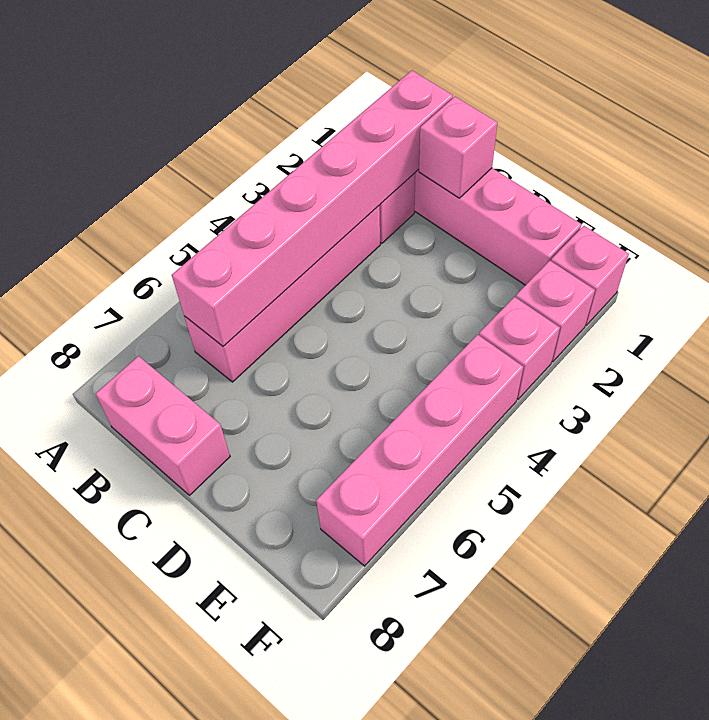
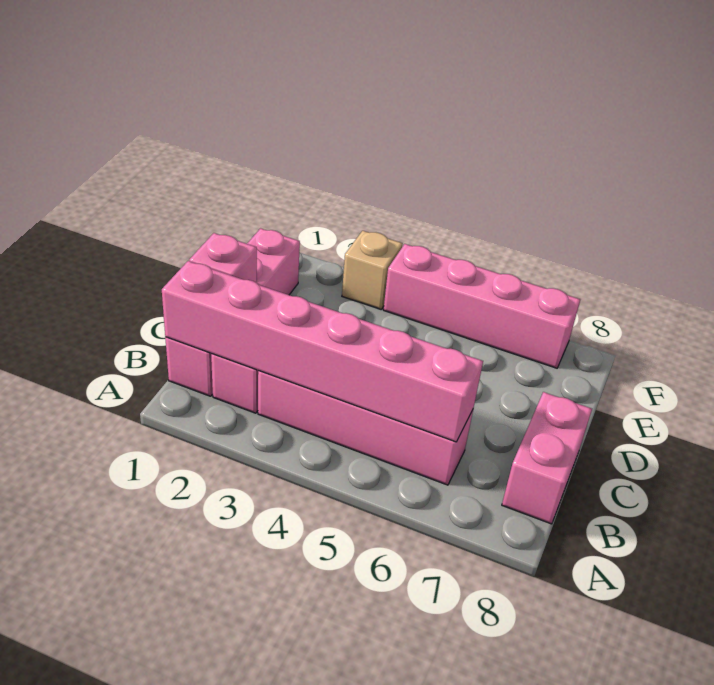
pink 1x1 brick [551,226,629,325] -> none
pink 1x1 brick [516,261,595,362] -> none
pink 1x1 brick [479,297,560,399] -> tan 1x1 brick [342,231,403,309]

